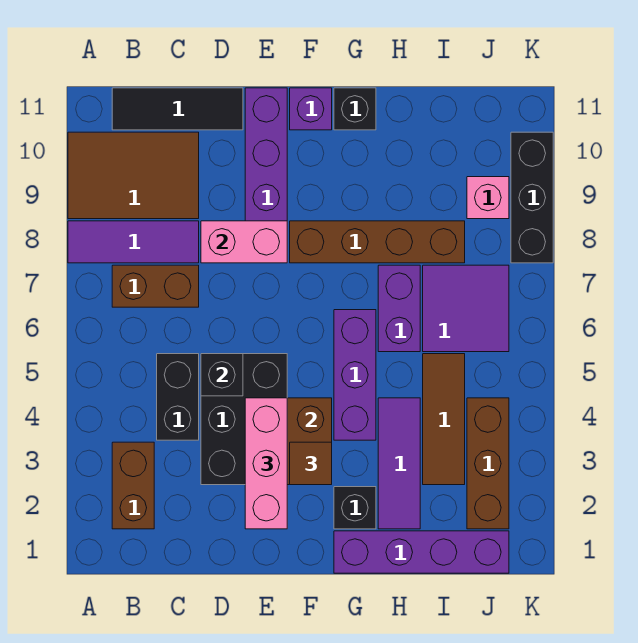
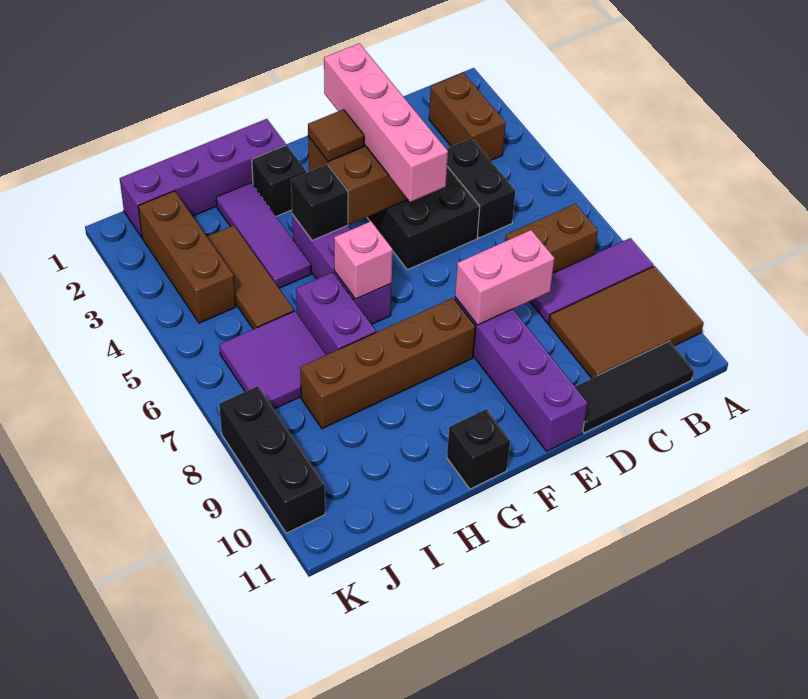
black 1x1 brick [201,354,243,396] -> black 1x1 brick moved to [291,164,348,240]
pink 1x3 brick [245,398,287,529] -> pink 1x4 brick [324,43,448,202]
purple 1x1 brick [290,88,332,130] -> none
pink 1x1 brick [467,177,509,219] -> pink 1x1 brick moved to [334,221,393,299]

